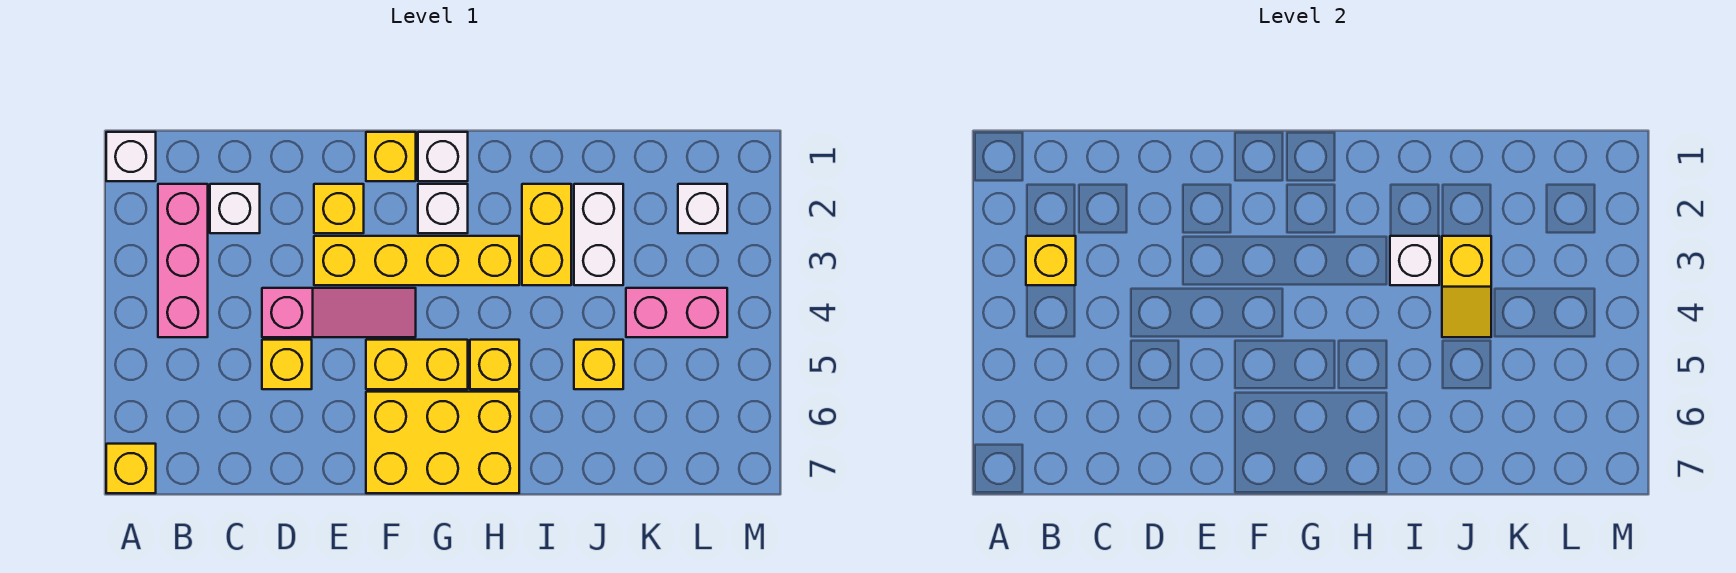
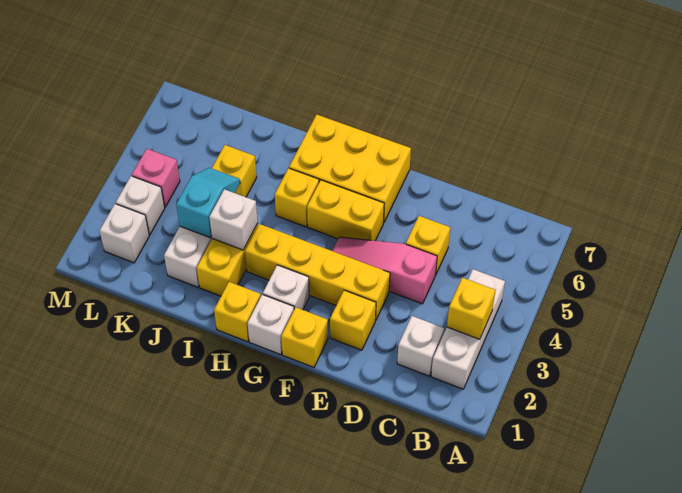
white 1x1 brick [106,132,156,181] -> white 1x1 brick moved to [116,176,165,235]
yellow 1x1 brick [106,444,156,493] -> yellow 1x1 brick moved to [214,282,261,342]
pink 1x3 brick [158,184,208,337] -> white 1x3 brick [431,269,505,389]
yellow 1x2 slope [1442,236,1491,337] -> cyan 1x2 slope [176,168,240,238]
pink 1x2 brick [626,288,727,337] -> pink 1x1 brick [132,149,180,207]

